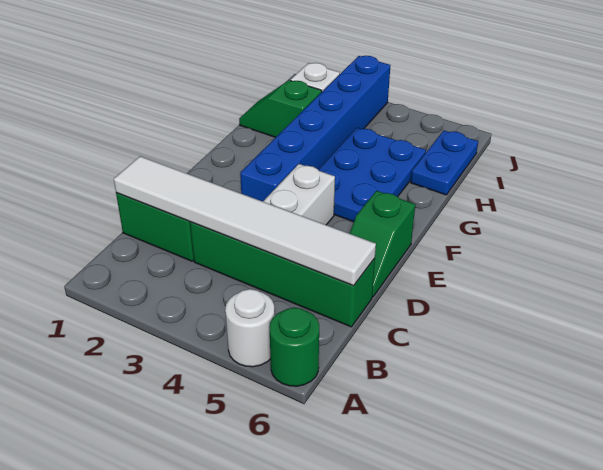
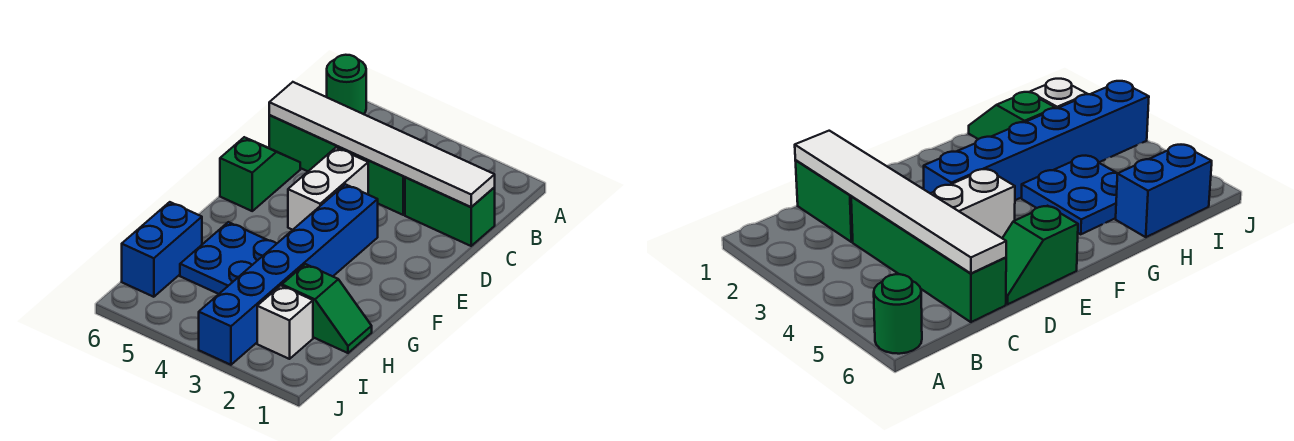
white 1x1 round brick [225,289,275,367] -> none
blue 2x3 plate [318,128,426,222] -> blue 2x2 plate [180,222,277,294]
blue 1x2 plate [411,131,478,195] -> blue 1x2 brick [122,202,202,297]

